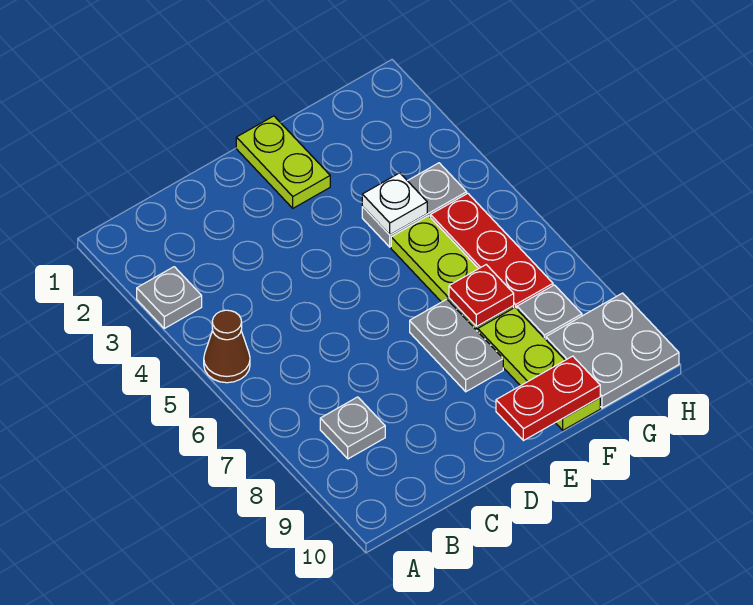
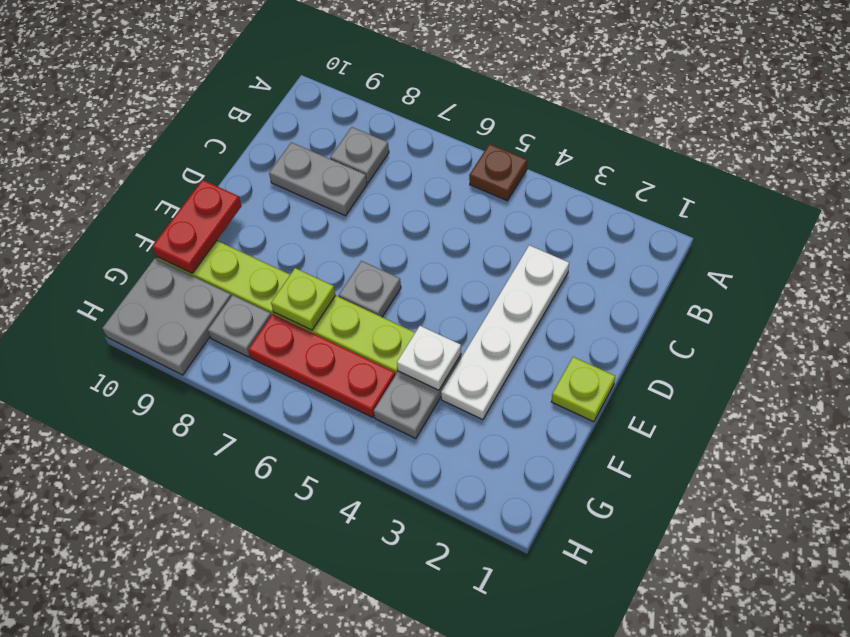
grey 1x1 plate [137,267,202,328] -> grey 1x1 plate moved to [339,261,401,317]
brown 1x1 cone [204,310,250,383] -> brown 1x1 plate [469,144,527,201]
none -> white 1x4 plate [441,245,569,420]
lime 1x2 plate [236,116,330,208] -> lime 1x1 plate [551,357,615,422]
grey 1x2 plate [410,299,503,392] -> grey 1x2 plate moved to [269,142,367,216]
red 1x1 plate [449,265,514,327] -> lime 1x1 plate [271,268,336,330]

